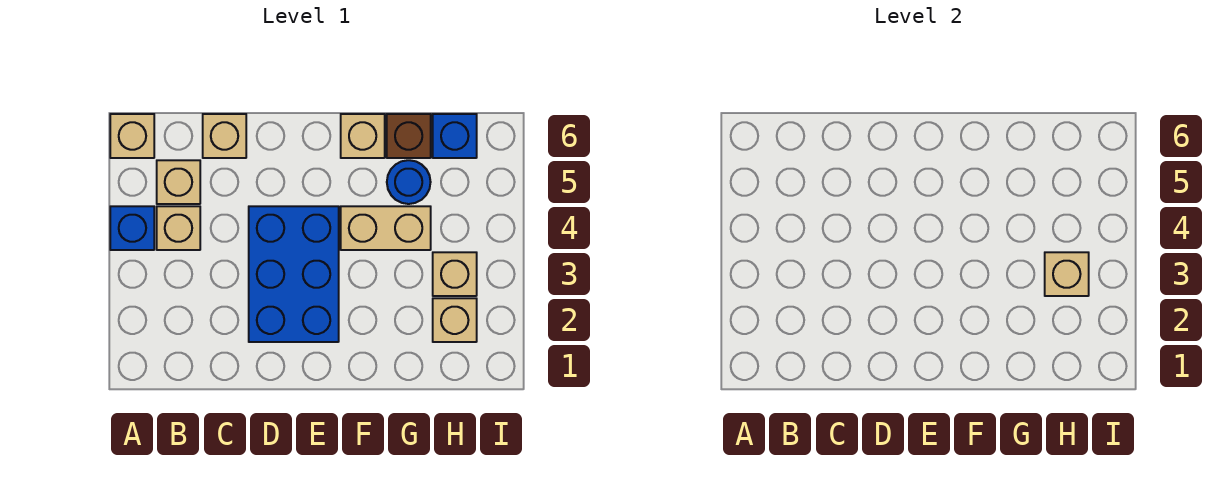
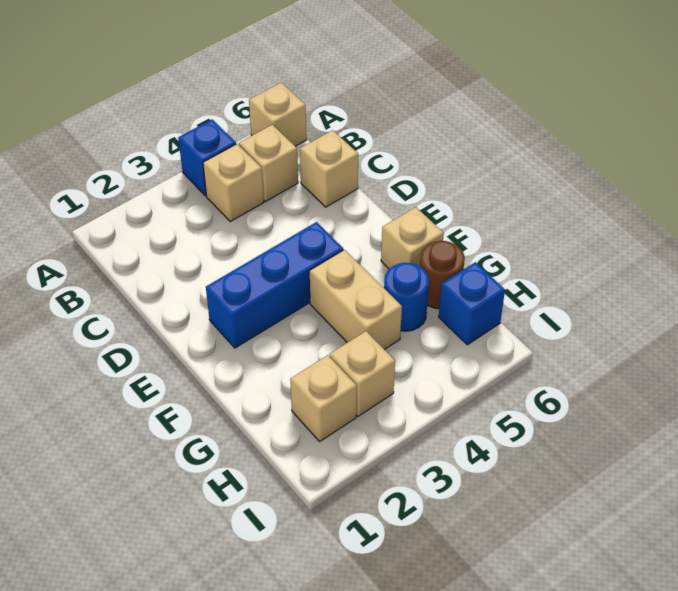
blue 2x3 brick [249,206,339,342] -> blue 1x3 brick [206,222,343,348]
brown 1x1 brick [387,114,431,158] -> brown 1x1 round brick [420,241,465,309]
tan 1x1 brick [1045,252,1089,296] -> none

